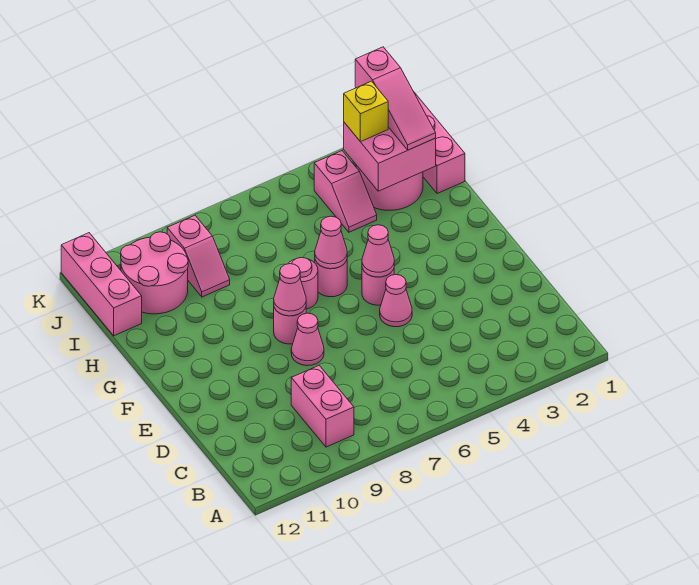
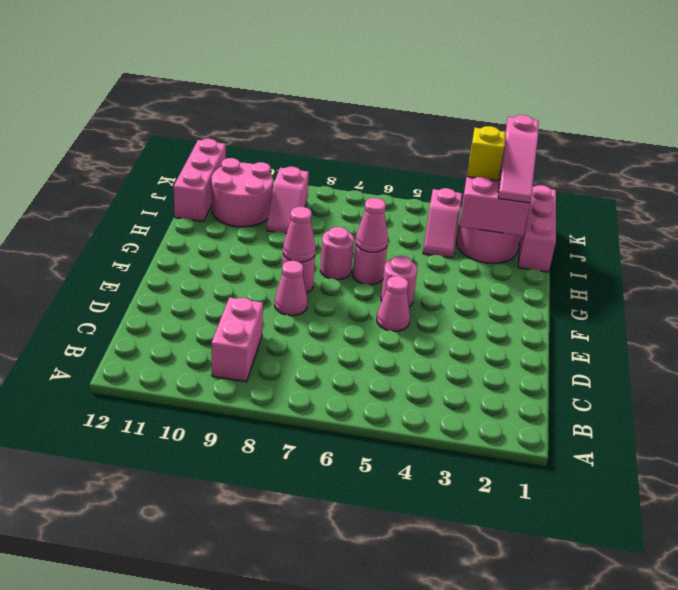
pink 1x1 cone [362,225,394,277] -> none

